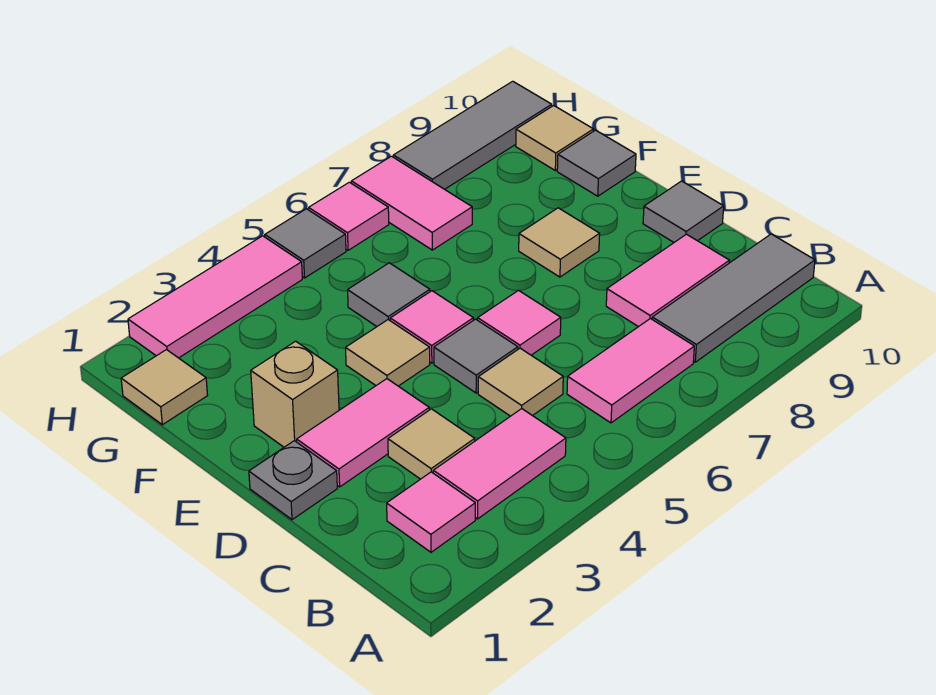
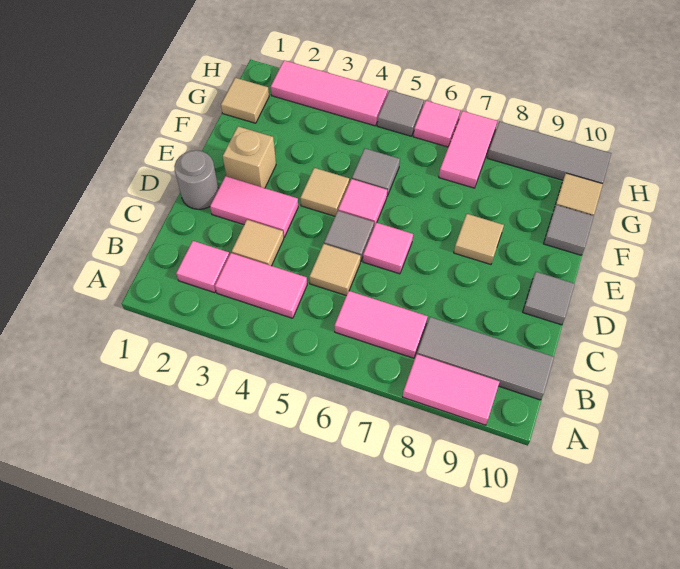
pink 1x2 tile [606,234,729,327] -> pink 1x2 tile moved to [403,354,499,425]
grey 1x1 plate [249,441,337,520] -> grey 1x1 round brick [174,150,219,209]

